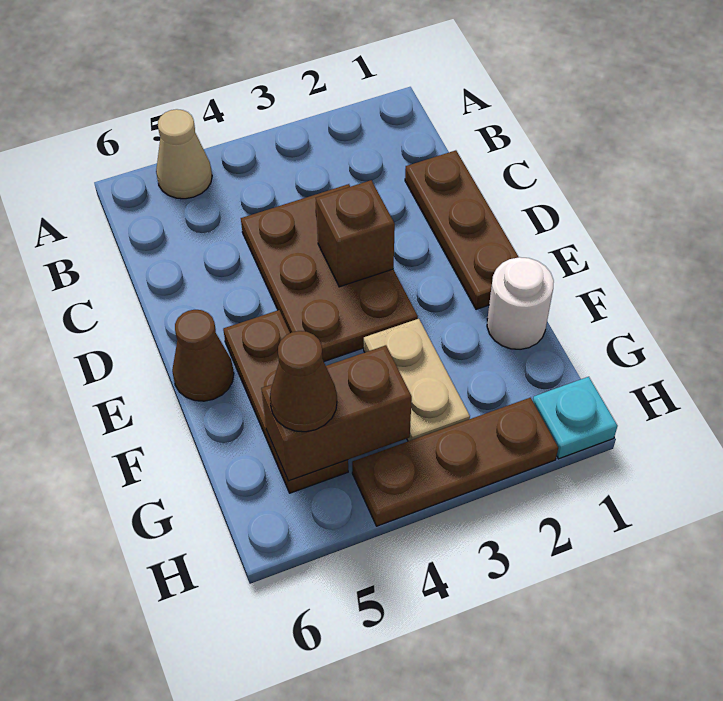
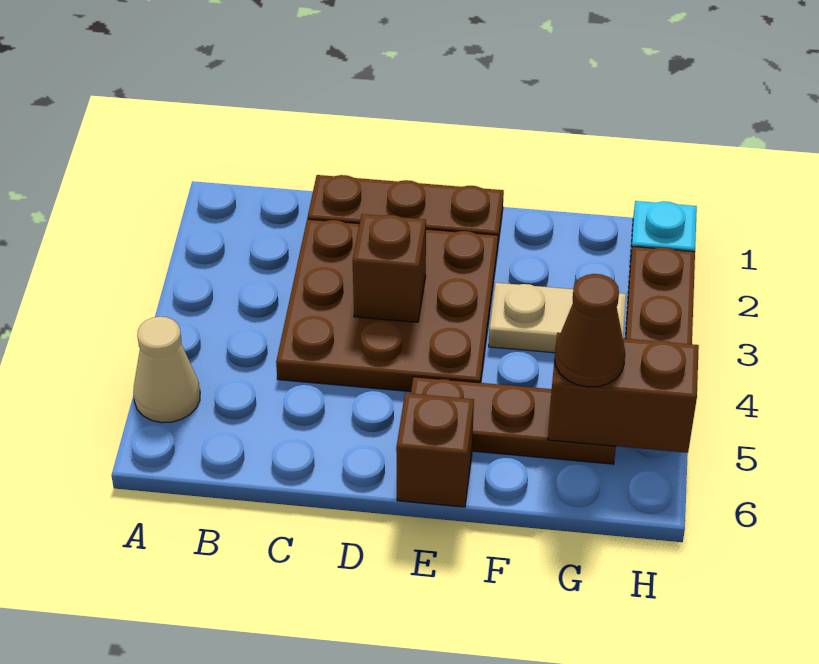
brown 2x3 plate [241,184,418,361] -> brown 3x3 plate [276,219,498,392]
brown 1x1 cone [172,310,234,401] -> brown 1x1 brick [396,393,474,507]
white 1x1 round brick [487,257,554,349] -> none
brown 1x2 brick [261,345,412,481] -> brown 1x2 brick turned to [548,333,699,453]

